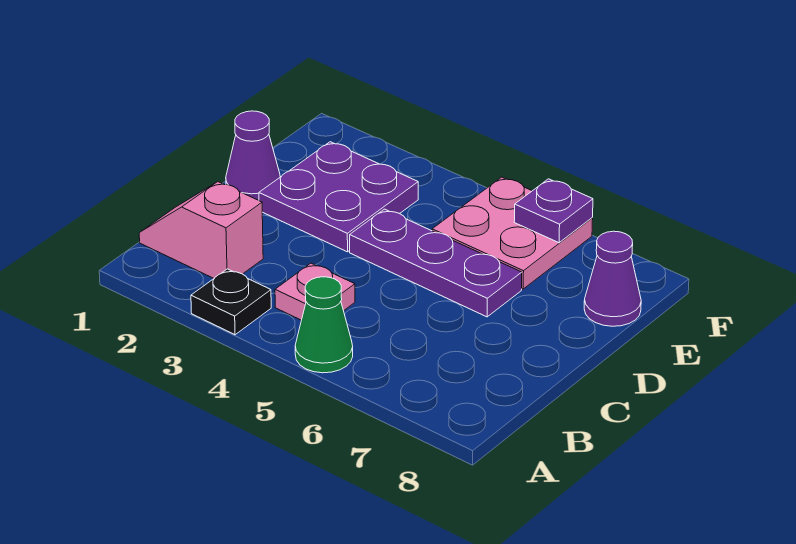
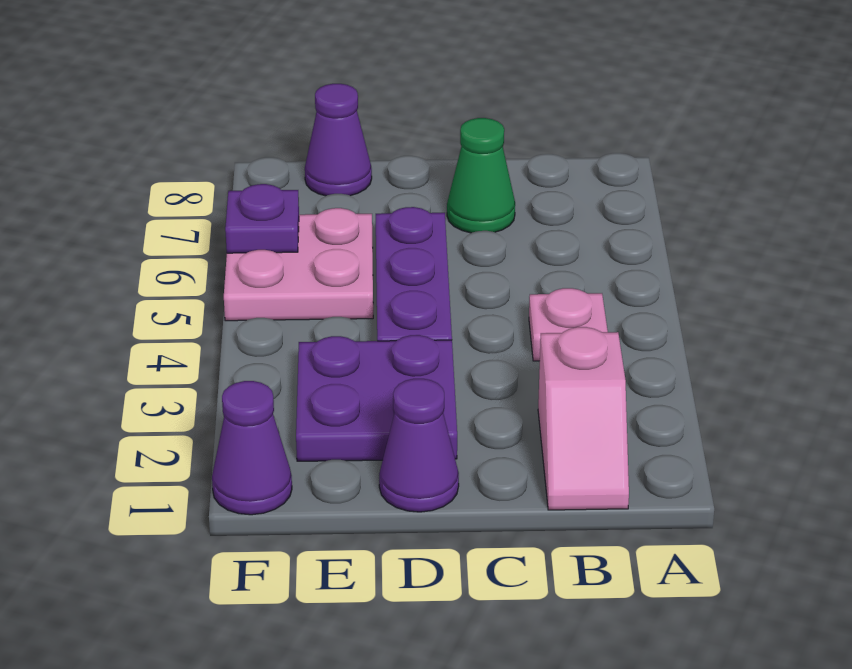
black 1x1 plate [191,269,271,335] -> none
green 1x1 cone [295,277,353,373] -> green 1x1 cone moved to [447,118,515,233]
none -> purple 1x1 cone [212,381,292,515]

